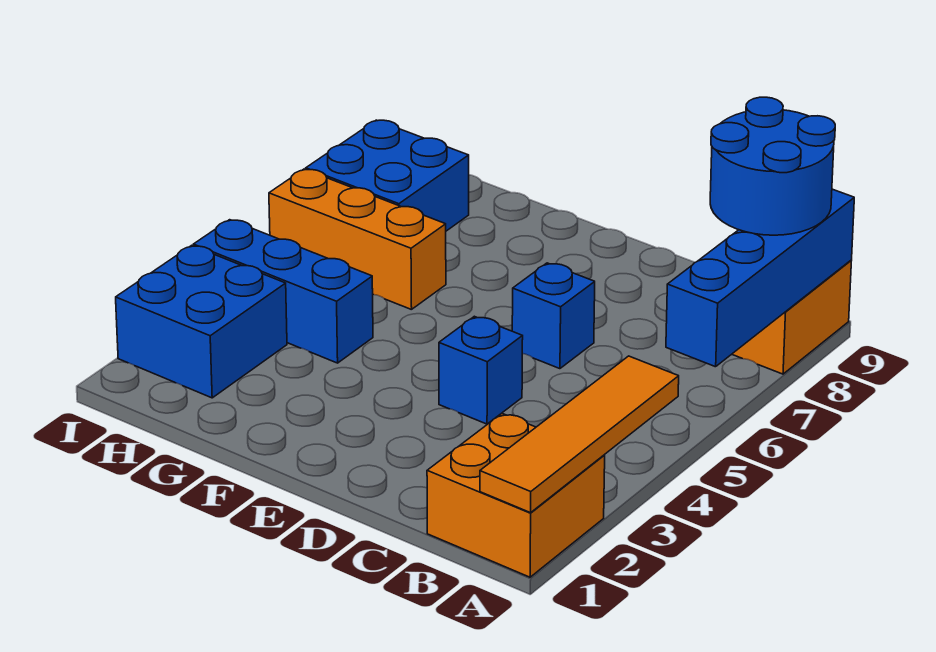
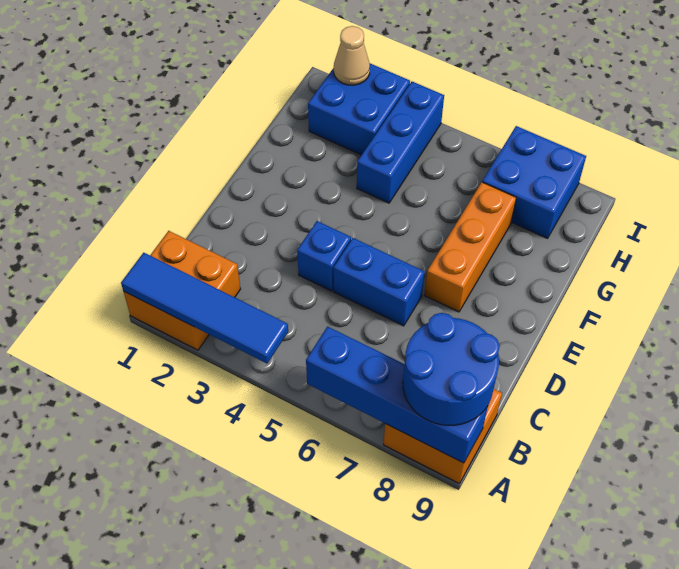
orange 1x4 tile [480,356,679,513] -> blue 1x4 tile [121,253,288,363]
blue 1x1 brick [512,263,595,369] -> blue 1x2 brick [333,238,424,326]
orange 1x3 brick [269,169,446,310] -> orange 1x3 brick moved to [425,182,516,312]
none -> tan 1x1 cone [334,26,370,85]

